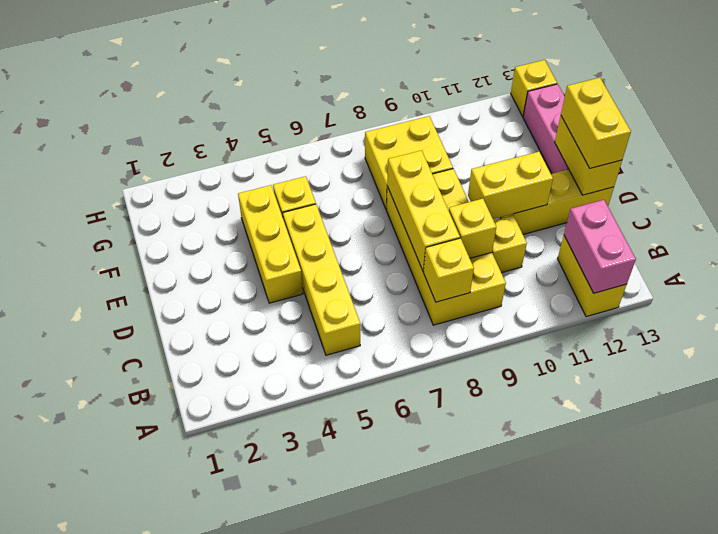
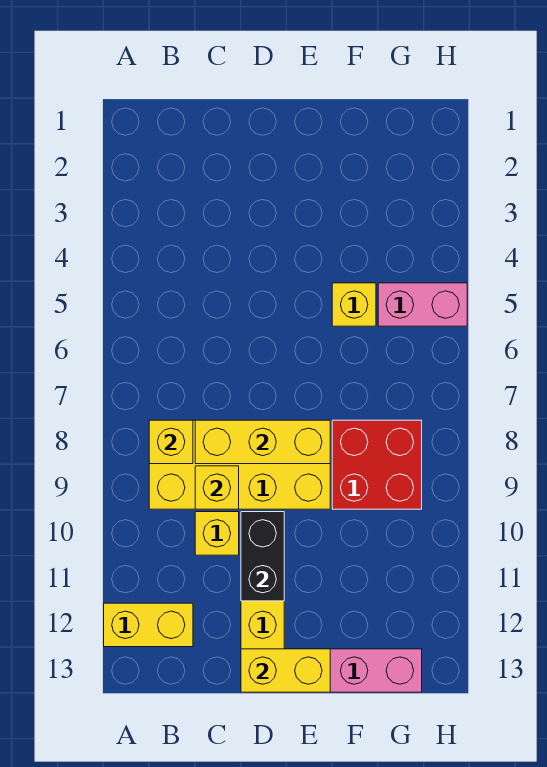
pink 1x2 brick [564,200,636,293] -> pink 1x2 brick moved to [378,283,467,326]
yellow 1x4 brick [283,204,360,355] -> none
yellow 1x3 brick [238,185,303,303] -> none
yellow 1x2 brick [468,152,553,219] -> black 1x2 brick [241,512,284,601]
yellow 1x2 brick [561,78,631,168] -> none
yellow 2x2 brick [365,116,453,209] -> red 2x2 brick [332,420,422,509]
yellow 1x1 brick [511,60,557,116] -> none

